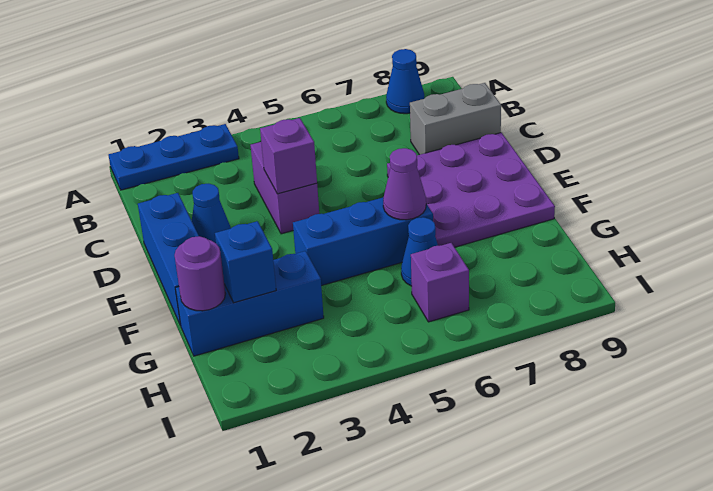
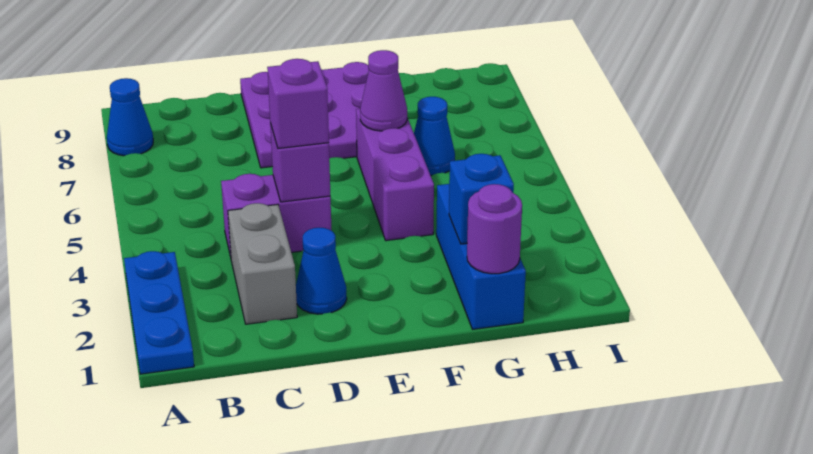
grey 1x2 brick [410,83,501,155] -> grey 1x2 brick moved to [228,203,297,324]
blue 1x3 brick [138,193,199,326] -> none
blue 1x3 brick [293,197,433,286] -> purple 1x3 brick [356,109,434,241]
purple 1x1 brick [411,243,469,322] -> purple 1x1 brick moved to [267,59,329,149]

